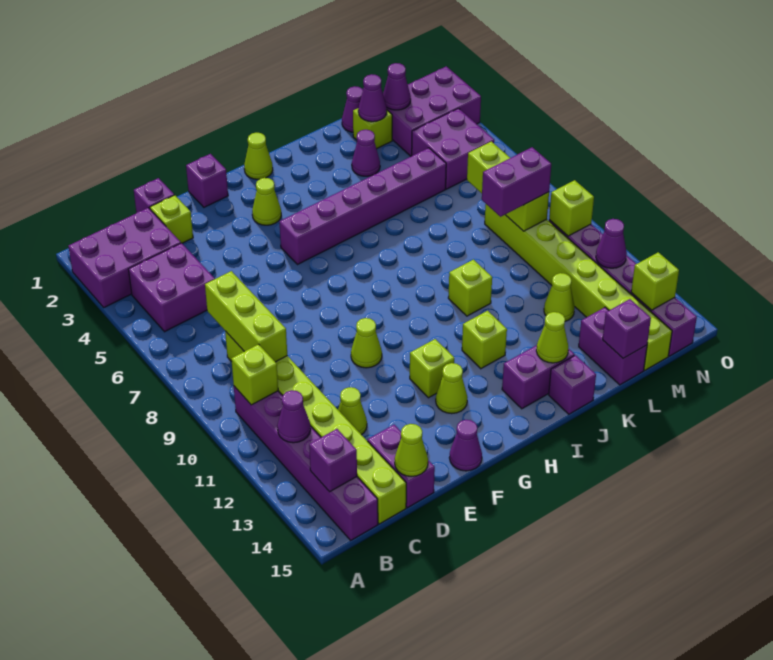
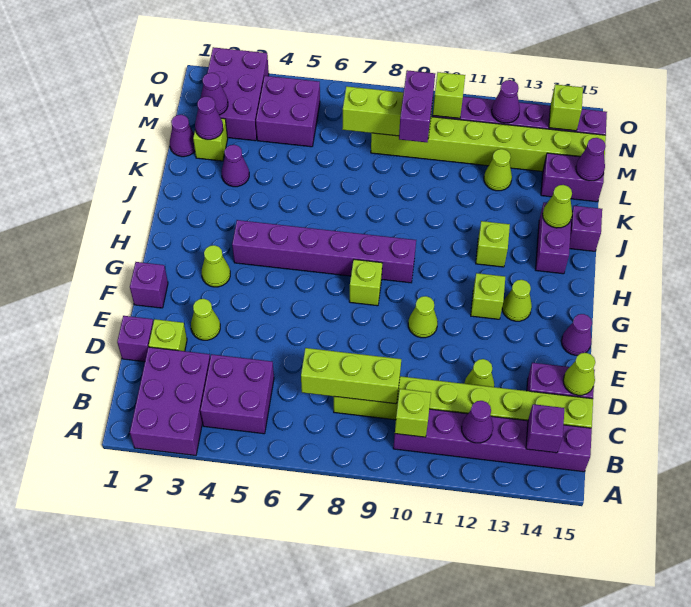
purple 1x6 brick [280,148,446,265] -> purple 1x6 brick turned to [232,220,416,283]
lime 1x1 cone [244,133,273,179] -> lime 1x1 cone moved to [191,299,220,340]
lime 1x1 brick [448,260,492,316] -> lime 1x1 brick moved to [349,259,382,306]
purple 1x1 brick [603,299,651,358] -> purple 1x1 cone [576,138,606,181]

